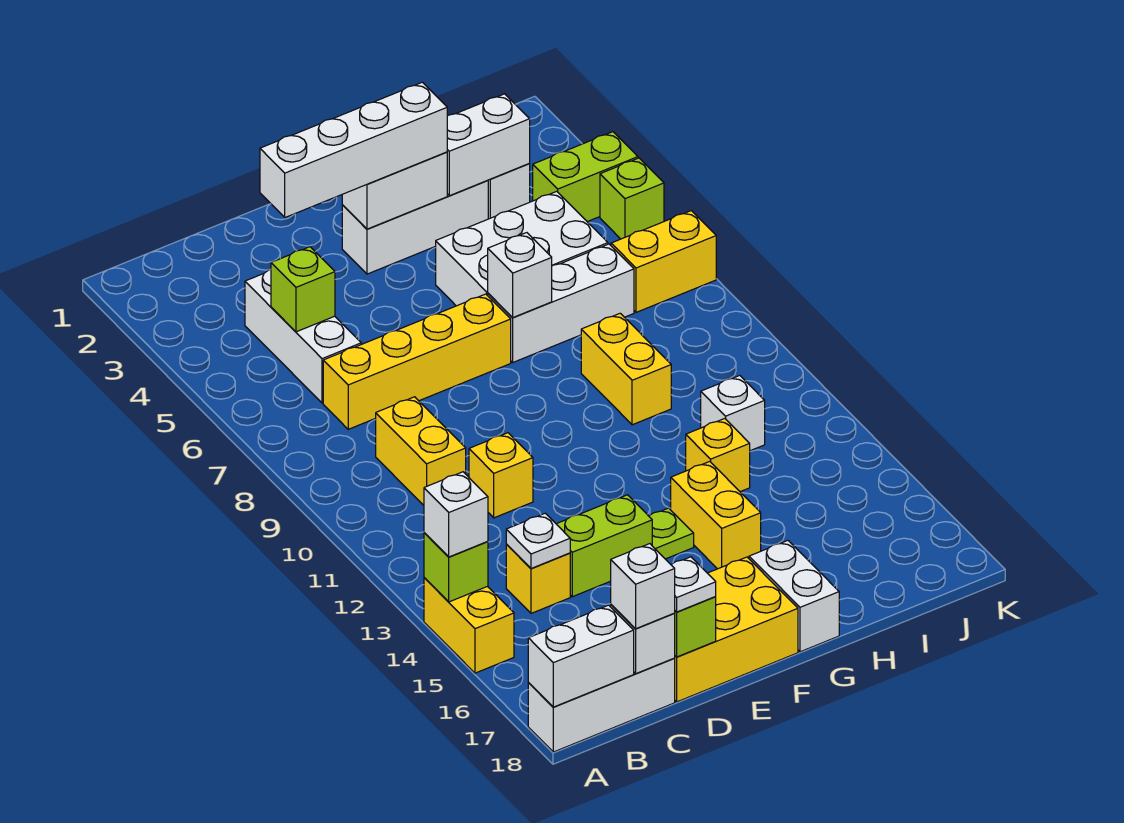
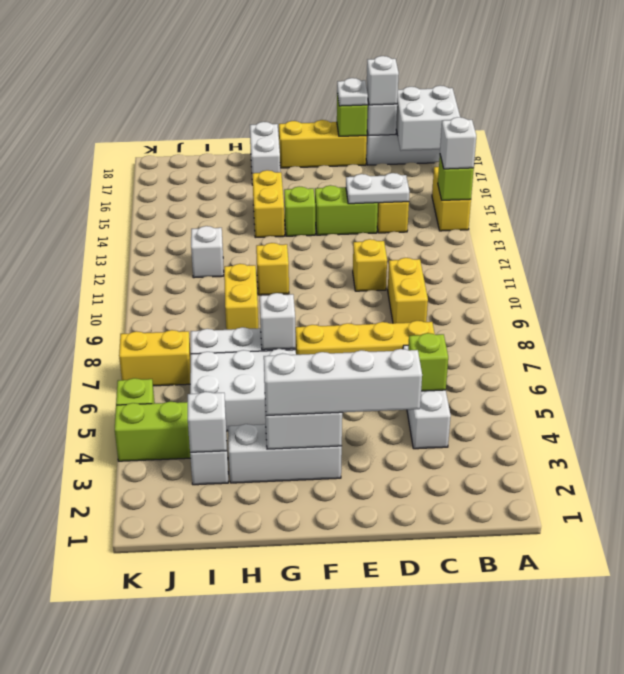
white 1x2 brick [528,605,634,707] -> white 2x2 brick [396,86,460,151]
white 1x1 plate [506,513,570,568] -> white 1x2 plate [346,173,409,204]
yellow 2x3 brick [674,557,798,702] -> yellow 1x3 brick [279,120,367,168]
lime 1x1 plate [649,508,694,559] -> lime 1x1 brick [284,187,315,236]
white 1x2 brick [447,94,530,196] -> white 1x1 brick [188,392,227,452]
yellow 1x1 brick [686,418,750,492] -> yellow 1x1 brick moved to [256,243,289,295]

